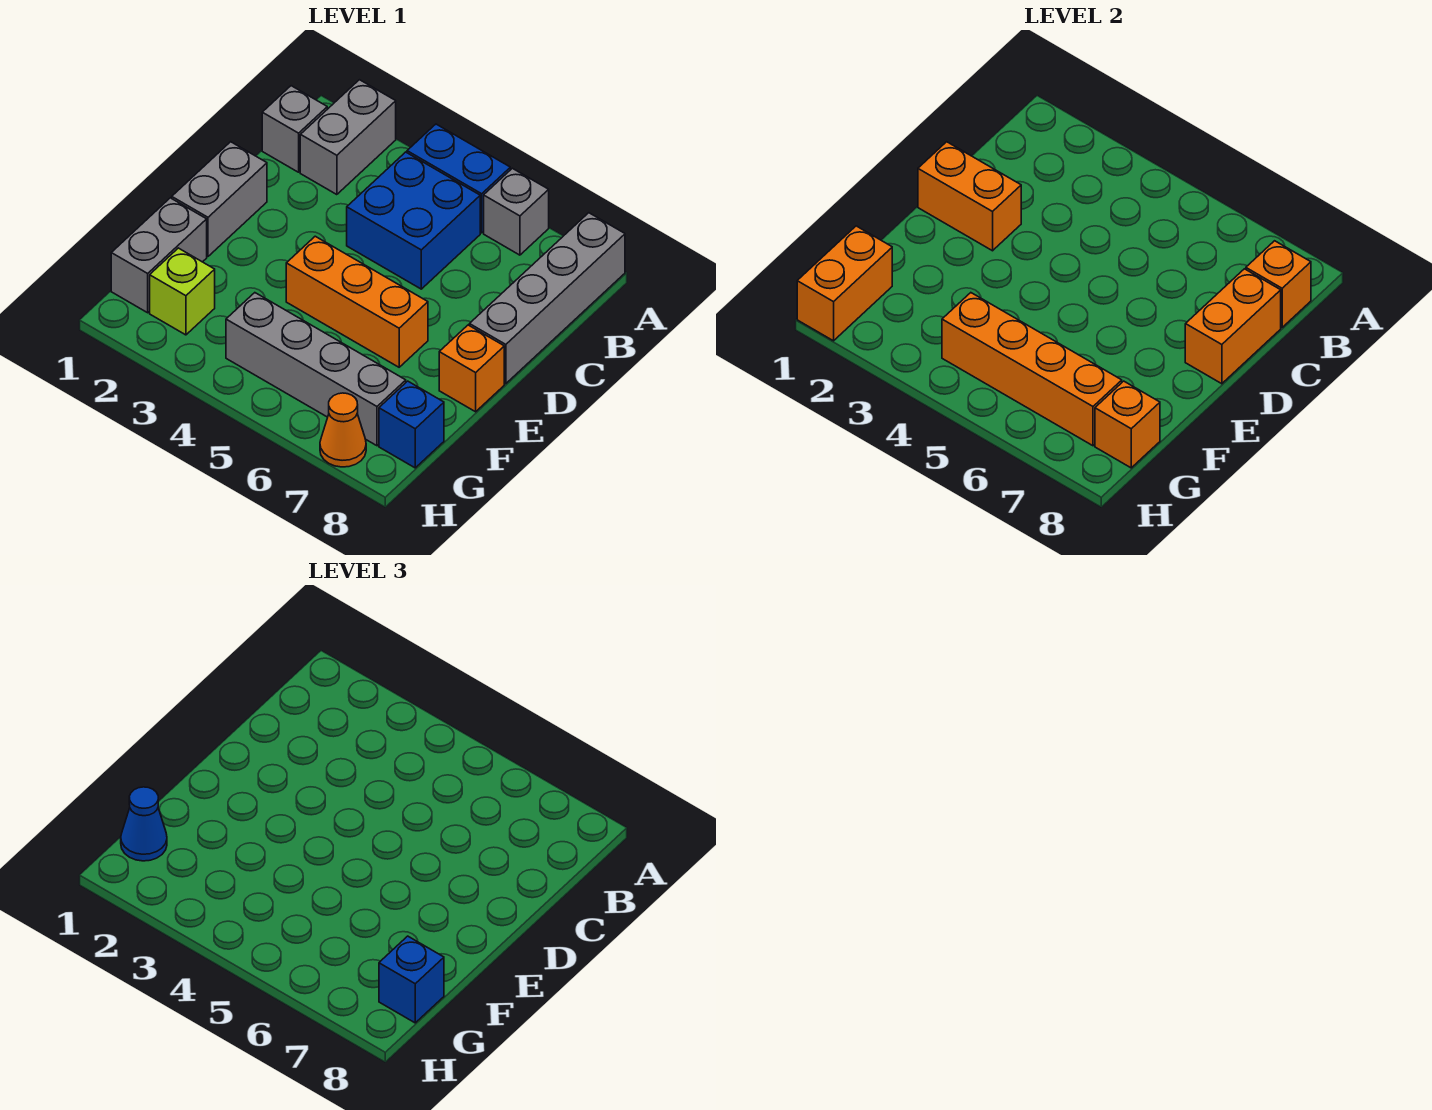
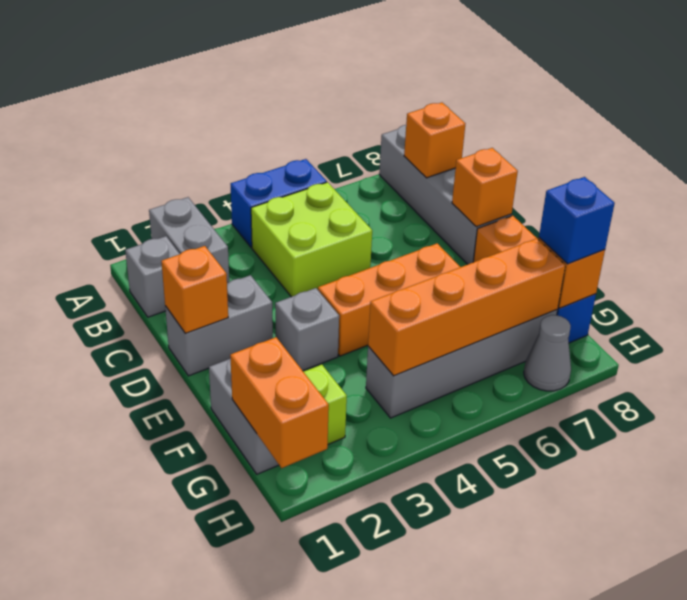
grey 1x1 brick [484,168,549,255] -> grey 1x1 brick moved to [275,288,339,371]
blue 2x2 brick [347,152,480,289] -> lime 2x2 brick [251,182,372,297]
orange 1x2 brick [1185,269,1281,384] -> orange 1x1 brick [452,148,518,227]
grey 1x2 brick [172,142,267,256] -> grey 1x2 brick turned to [165,275,273,376]
orange 1x2 brick [918,142,1021,251] -> orange 1x1 brick [161,246,228,334]
blue 1x1 cone [121,787,167,861] -> none
orange 1x1 cone [320,393,366,467] -> grey 1x1 cone [524,315,571,391]

